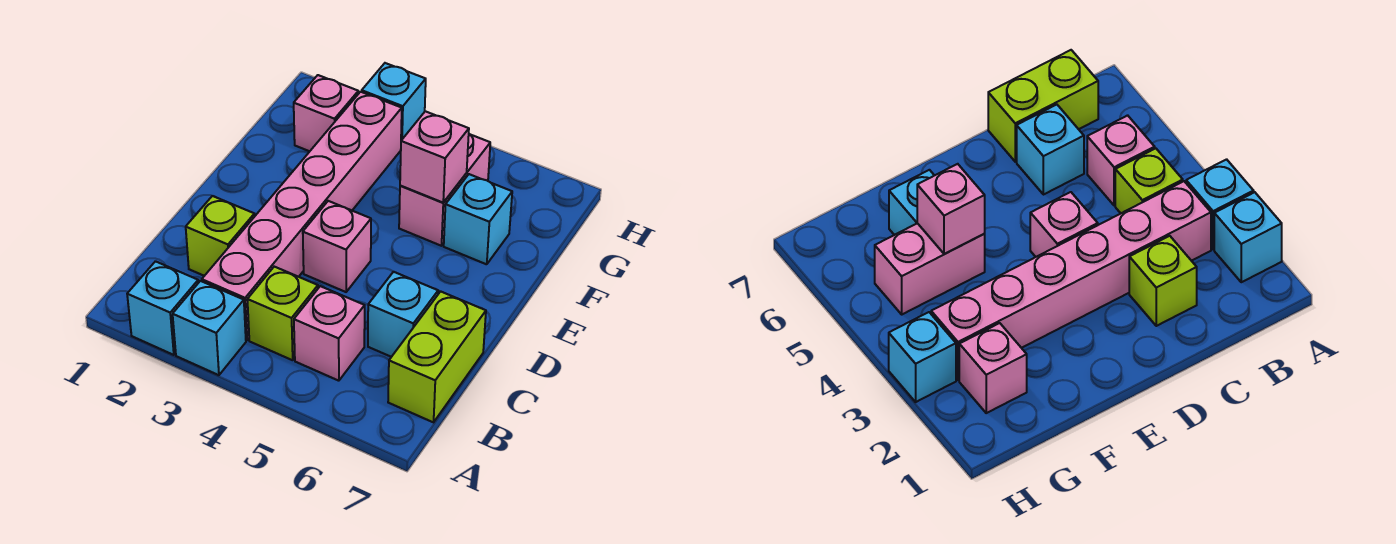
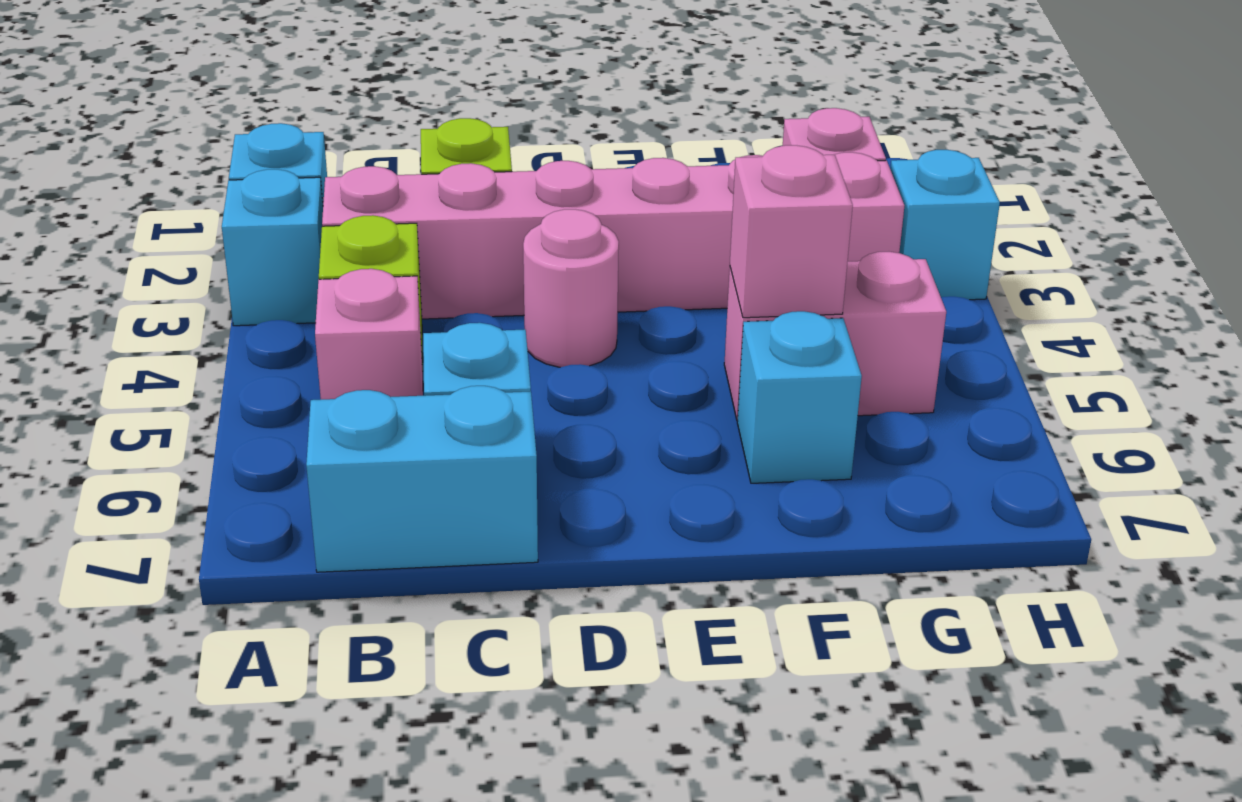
lime 1x2 brick [388,291,486,422] -> cyan 1x2 brick [306,386,538,572]
pink 1x1 brick [303,201,371,292] -> pink 1x1 round brick [523,209,619,367]

